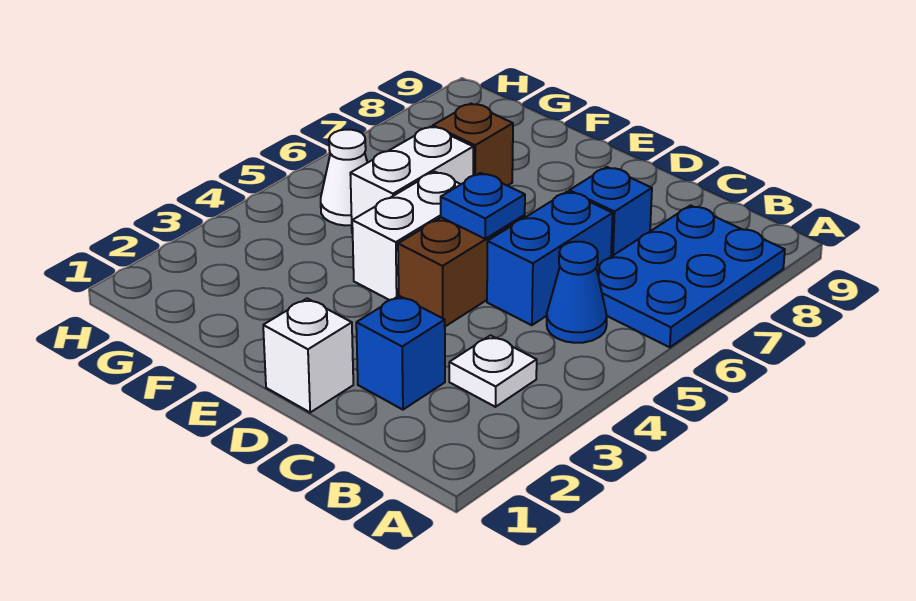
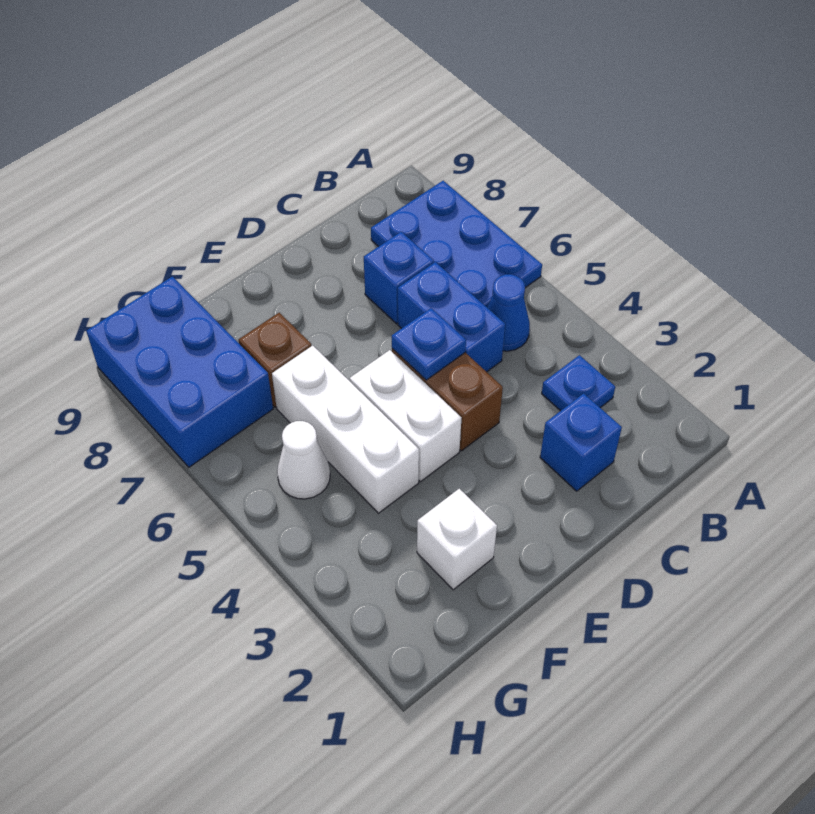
white 1x1 plate [449,335,537,407] -> blue 1x1 plate [542,355,615,411]
white 1x1 brick [263,299,353,412] -> white 1x1 brick moved to [417,489,497,590]
white 1x2 brick [350,127,473,233] -> white 1x3 brick [272,346,419,513]
none -> blue 2x3 brick [86,277,273,467]

